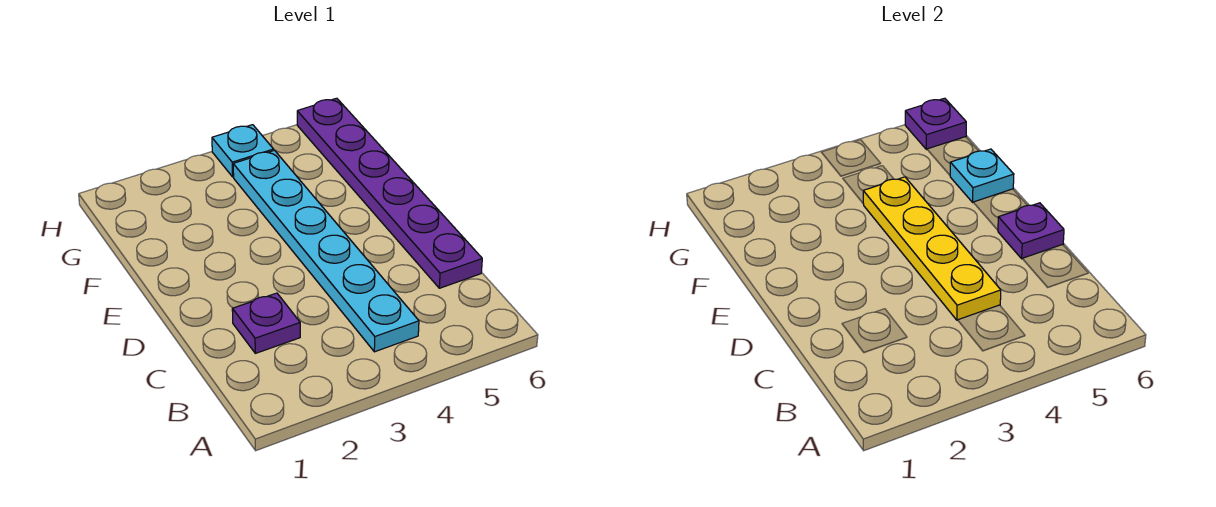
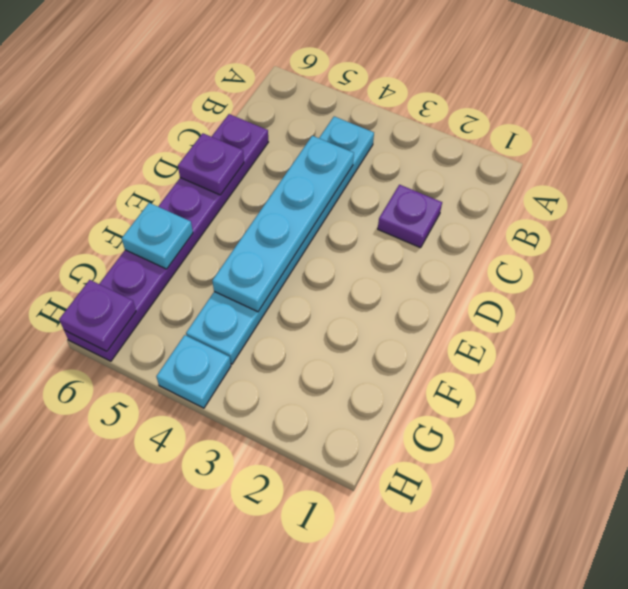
yellow 1x4 plate [863,177,1001,320] -> cyan 1x4 plate [212,136,354,312]

